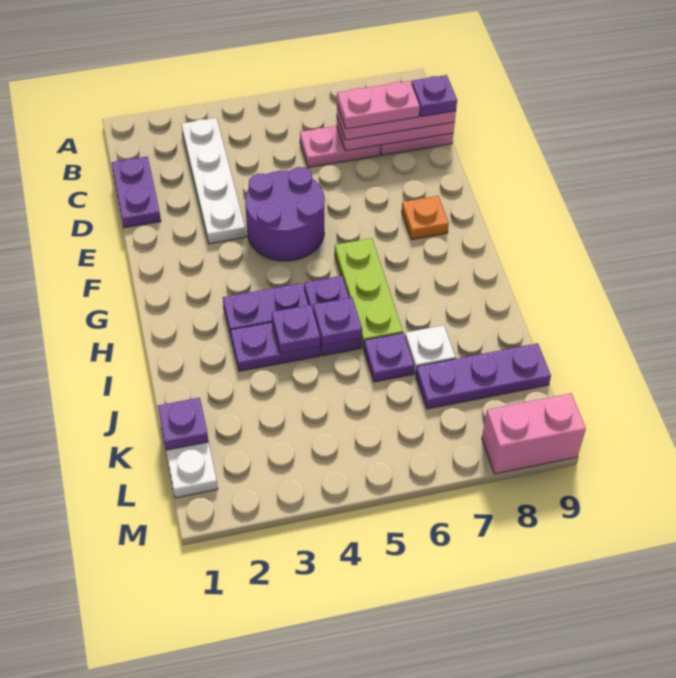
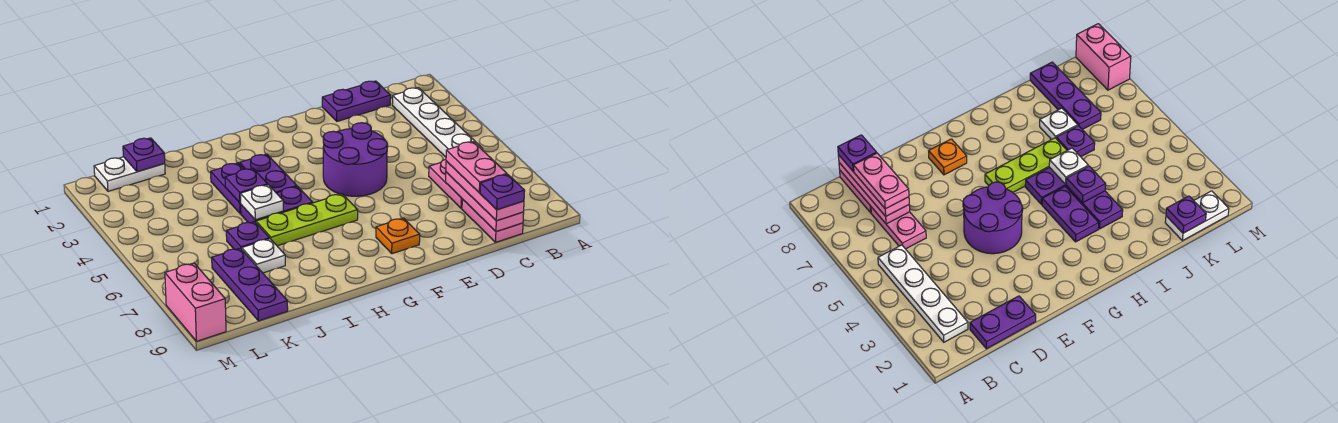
white 1x4 plate [182,118,246,244] -> white 1x4 plate turned to [392,88,483,157]
purple 1x1 plate [313,297,362,346] -> white 1x1 plate [240,185,283,220]

